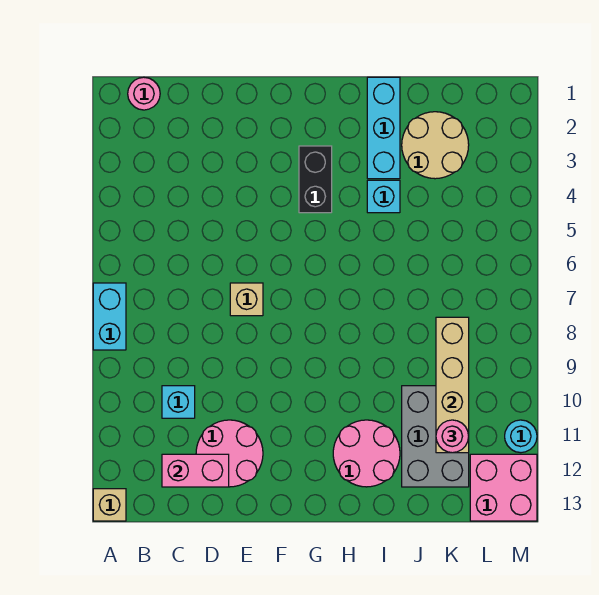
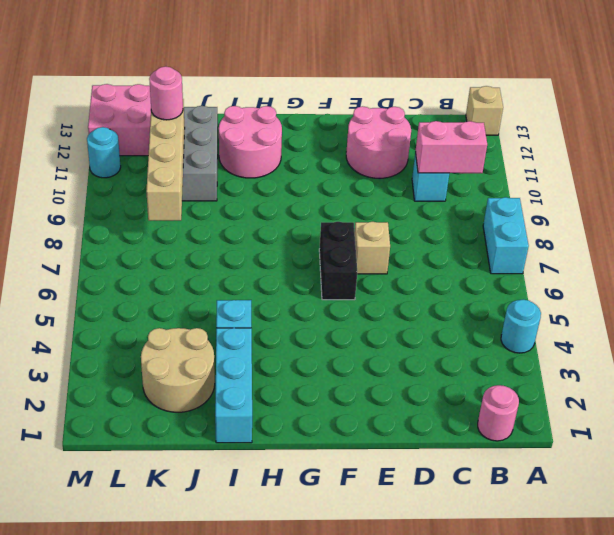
none -> cyan 1x1 round brick [501,300,541,353]
pink 1x2 brick [162,454,229,487] -> pink 1x2 brick moved to [415,121,487,173]
black 1x2 brick [299,146,332,213] -> black 1x2 brick moved to [319,222,357,300]

